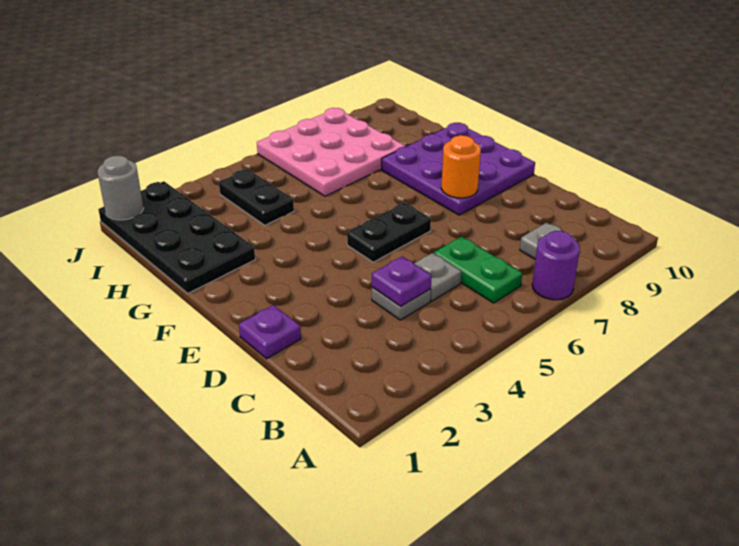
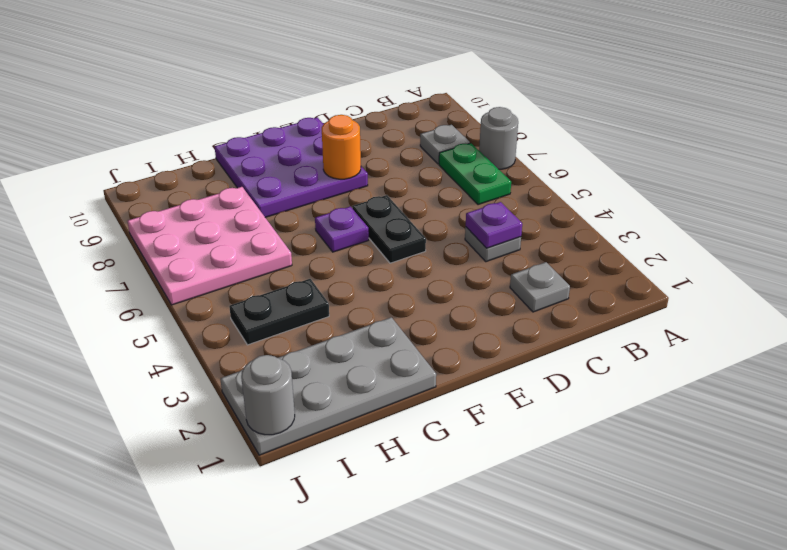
purple 1x1 round brick [532,231,580,300] -> grey 1x1 round brick [479,107,518,169]
green 1x2 plate [434,237,522,303] -> green 1x2 plate turned to [439,143,511,205]
grey 1x1 plate [414,253,461,301] -> grey 1x1 plate moved to [510,262,570,312]
purple 1x1 plate [239,305,301,359] -> purple 1x1 plate moved to [315,206,369,252]
black 2x4 plate [98,181,255,293] -> grey 2x4 plate [220,317,436,455]

